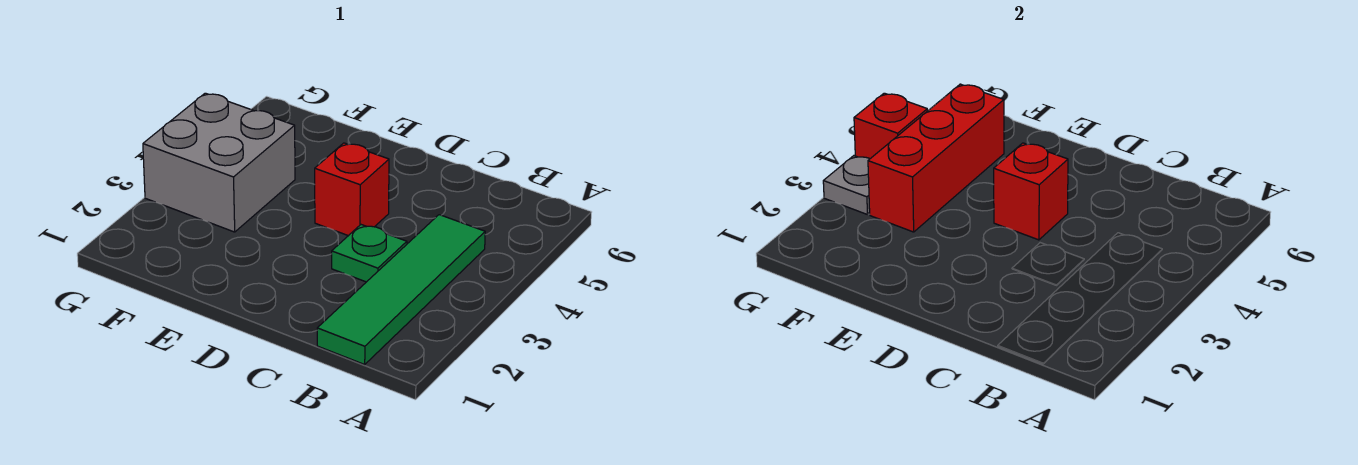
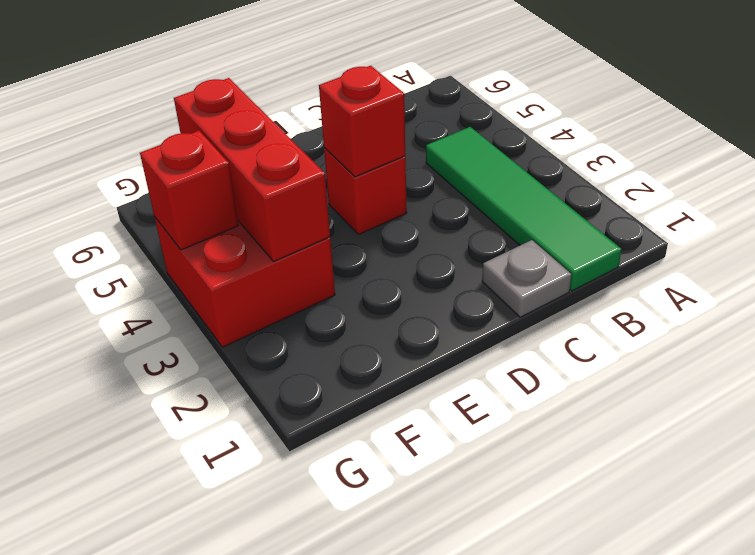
green 1x1 plate [332,225,407,282] -> none
grey 2x2 brick [143,93,295,232] -> red 2x2 brick [155,218,335,347]
grey 1x1 plate [823,156,870,214] -> grey 1x1 plate moved to [482,240,571,317]

